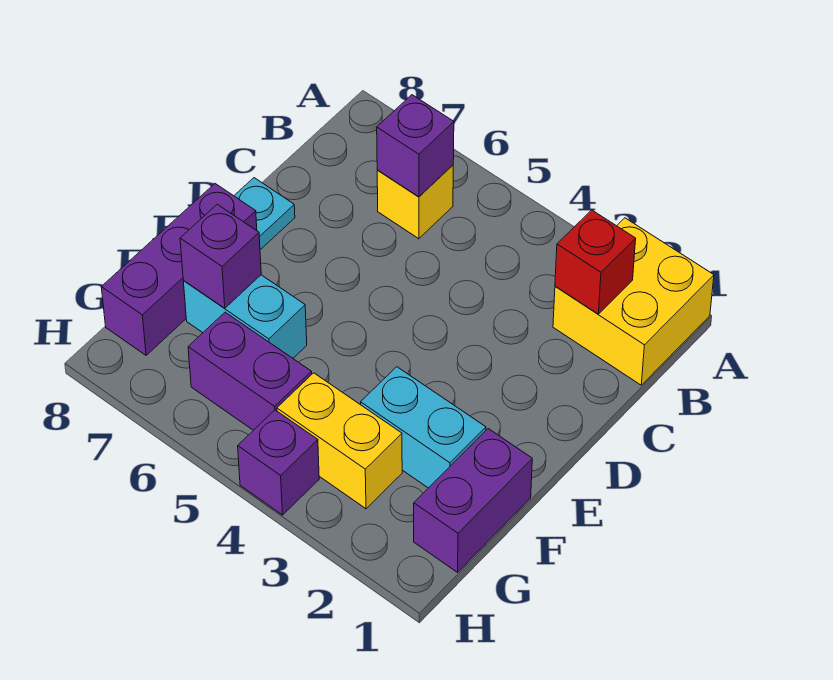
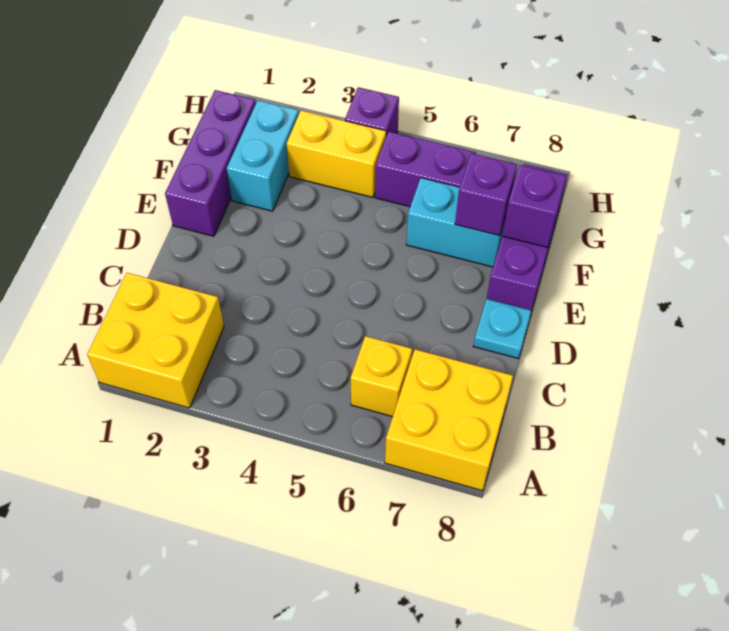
none -> yellow 2x2 brick [385,349,513,491]
red 1x1 brick [555,210,636,314] -> none
purple 1x1 brick [377,95,454,197] -> purple 1x1 brick moved to [502,165,566,247]
purple 1x2 brick [414,429,532,572] -> purple 1x3 brick [165,90,256,236]
cyan 1x2 brick [361,367,486,488] -> cyan 1x2 brick turned to [227,100,299,211]

